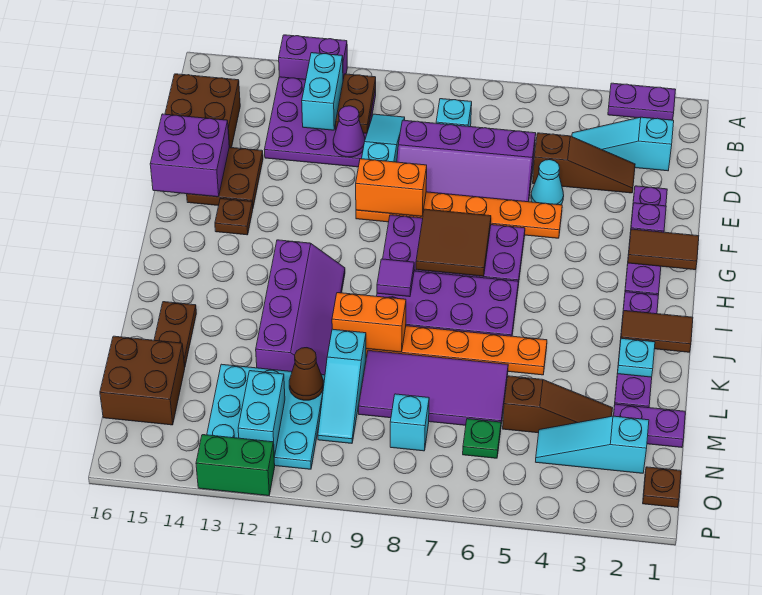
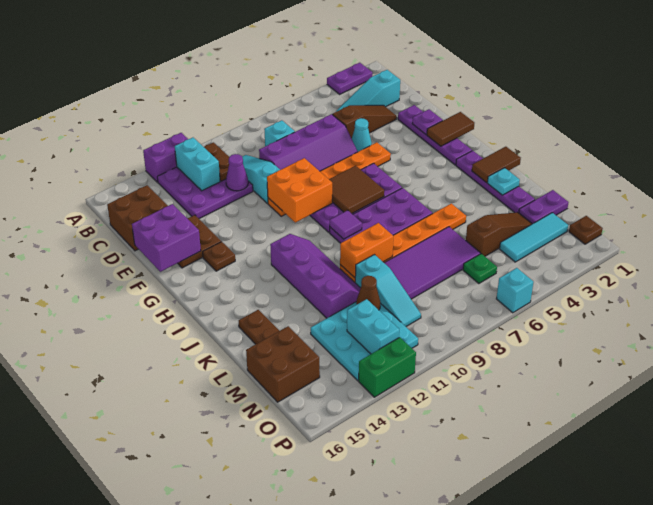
orange 1x2 brick [356,159,427,216] -> orange 2x2 brick [267,158,332,222]
cyan 1x3 slope [536,416,649,473] -> cyan 1x3 tile [500,213,568,262]
cyan 1x1 brick [390,394,429,451] -> cyan 1x1 brick moved to [496,268,533,313]

